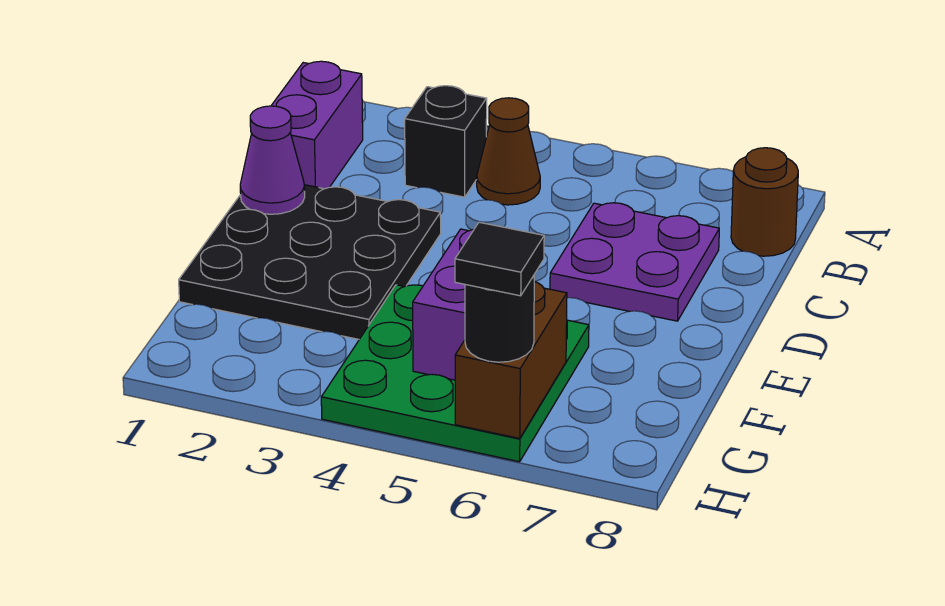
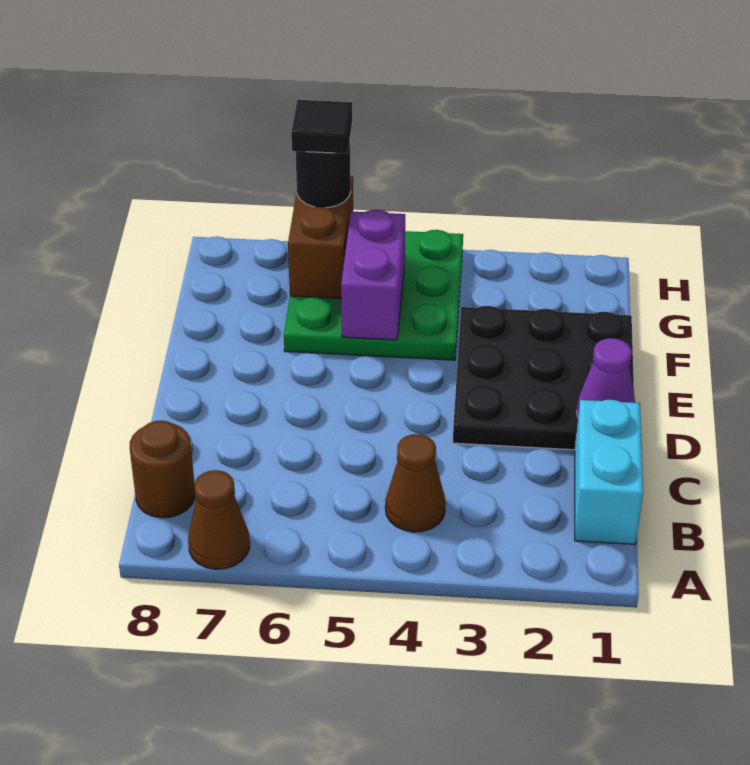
none -> brown 1x1 cone [188,470,250,569]
purple 1x2 brick [271,61,363,189] -> cyan 1x2 brick [575,400,643,544]
black 1x1 brick [405,86,487,197] -> none
purple 2x2 plate [550,203,719,321] -> none

